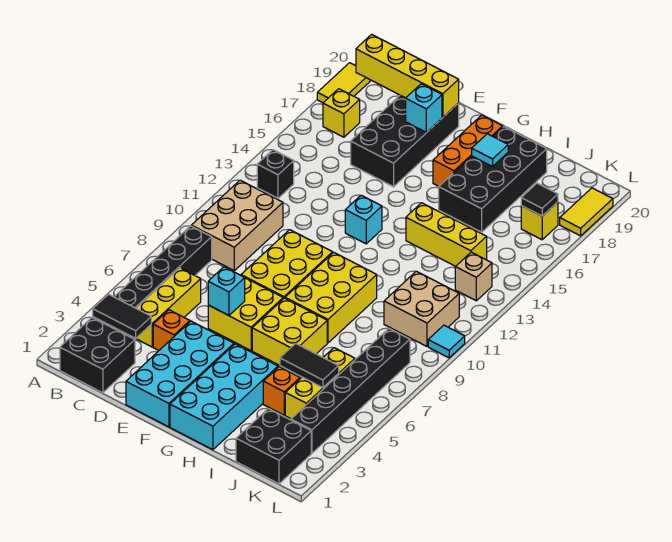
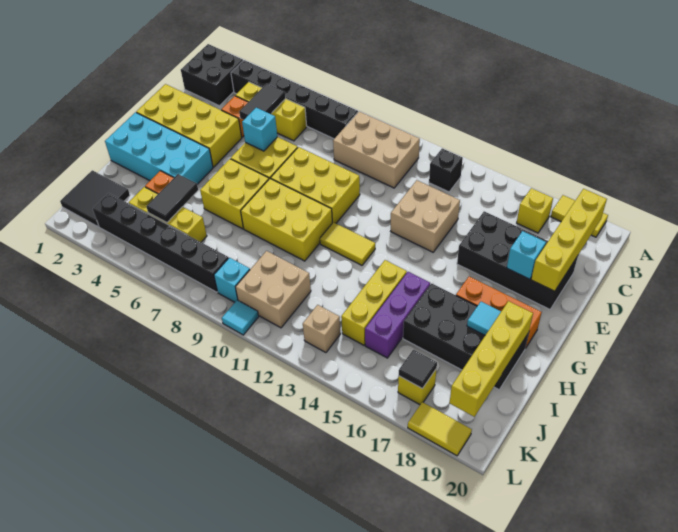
black 1x2 tile [93,294,151,338] -> black 1x2 tile moved to [239,84,286,120]
none -> tan 2x2 brick [391,180,460,252]
cyan 2x4 brick [126,321,234,427] -> yellow 2x4 brick [136,84,242,167]
cyan 1x1 brick [345,195,382,244] -> cyan 1x1 brick moved to [214,258,250,302]
none -> yellow 1x2 tile [320,222,375,265]
none -> purple 1x3 brick [365,272,430,358]
none -> yellow 1x4 brick [450,301,533,417]
black 2x2 brick [236,409,311,484] -> black 2x2 tile [60,170,130,227]

